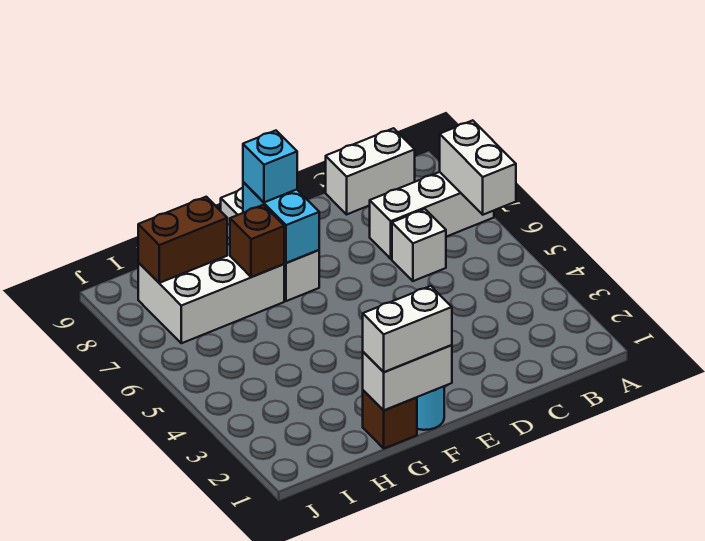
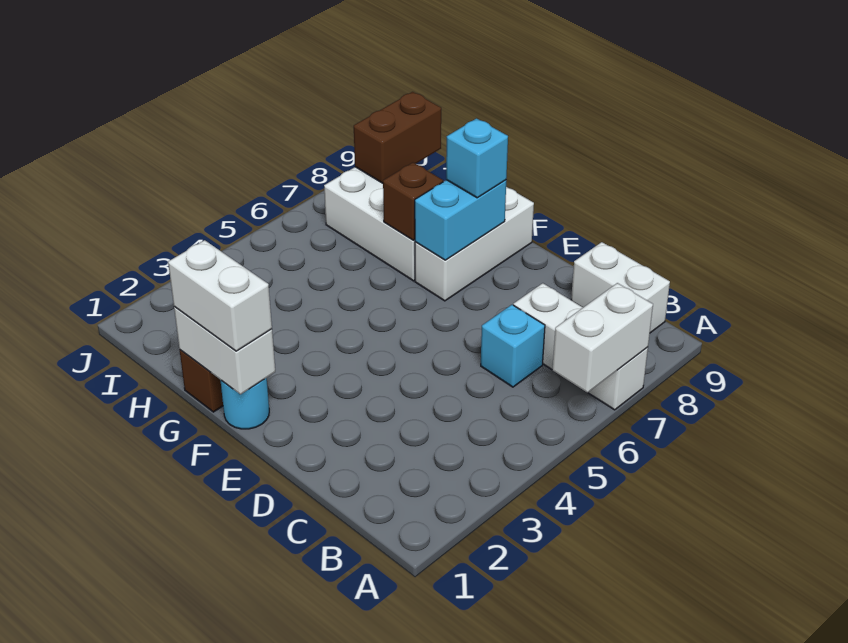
white 1x1 brick [392,209,446,281] -> cyan 1x1 brick [481,305,545,387]
brown 1x2 brick [138,197,227,283] -> brown 1x2 brick turned to [354,92,441,183]

